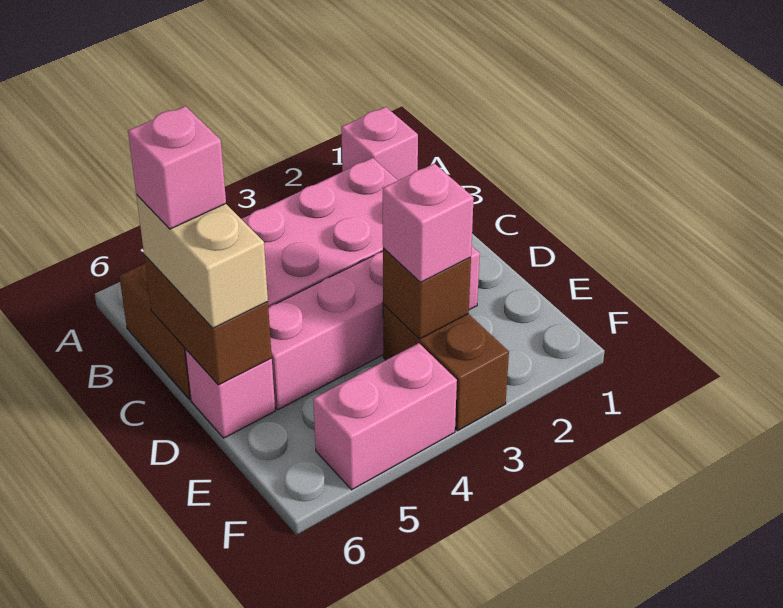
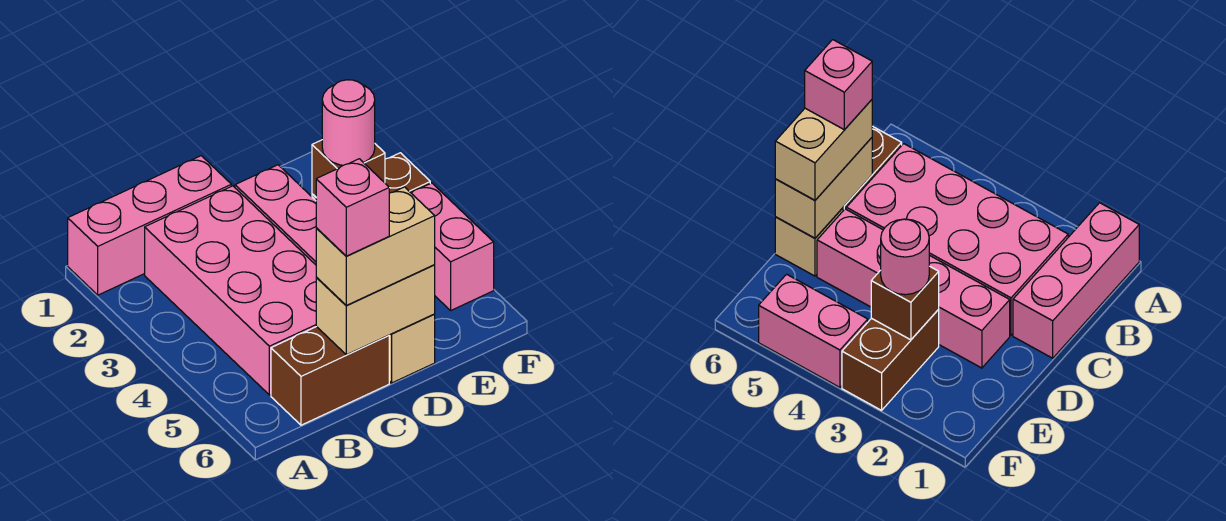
pink 1x1 brick [341,107,418,180] -> pink 1x3 brick [68,156,231,295]
brown 1x2 brick [144,255,272,385] -> tan 1x2 brick [316,265,435,355]
pink 1x1 brick [185,349,275,438] -> tan 1x1 brick [389,314,435,383]
pink 1x1 brick [383,164,474,282] -> pink 1x1 round brick [322,80,375,165]

